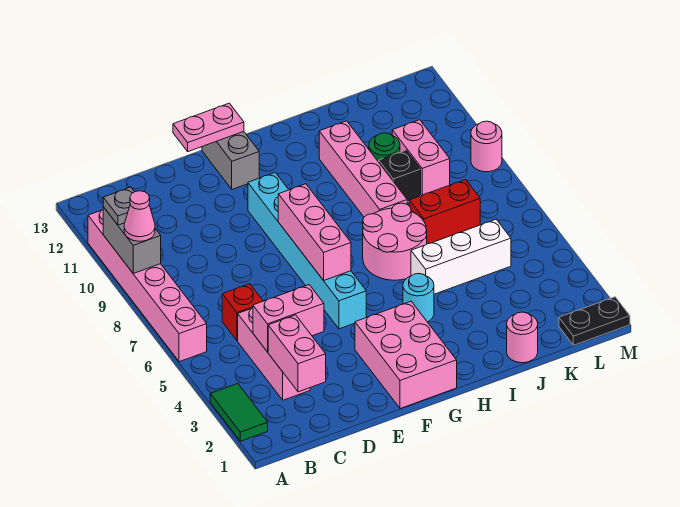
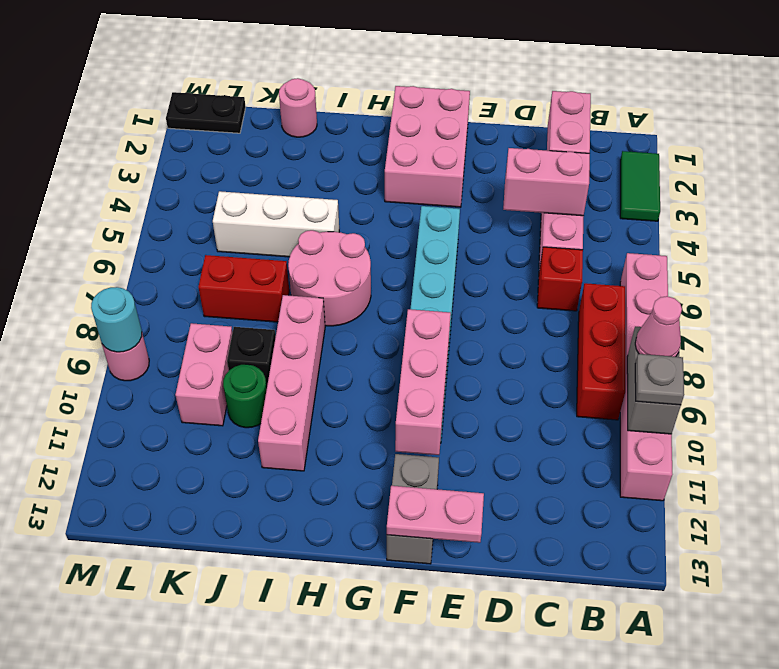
none -> red 1x3 brick [577,283,625,420]
pink 1x3 brick [278,184,351,280] -> pink 1x3 brick moved to [395,309,451,455]
cyan 1x1 round brick [403,274,434,322] -> cyan 1x1 round brick moved to [91,287,142,352]

